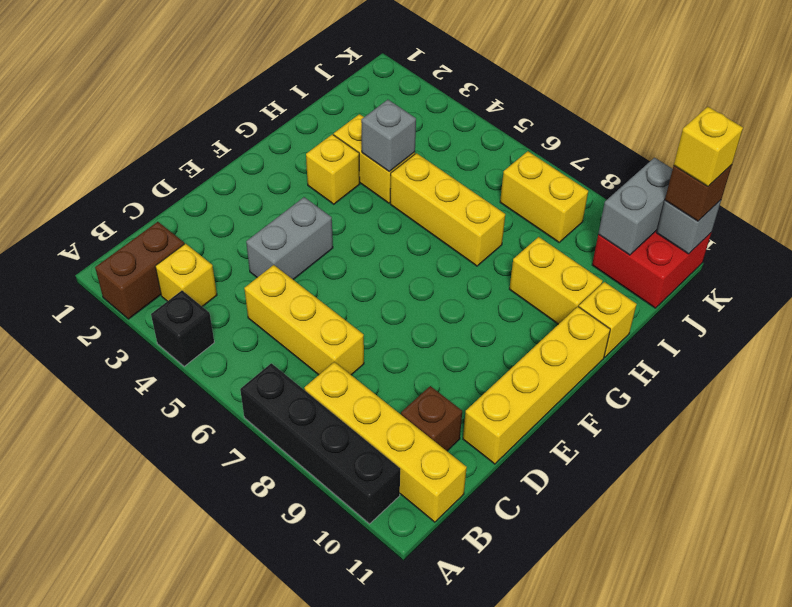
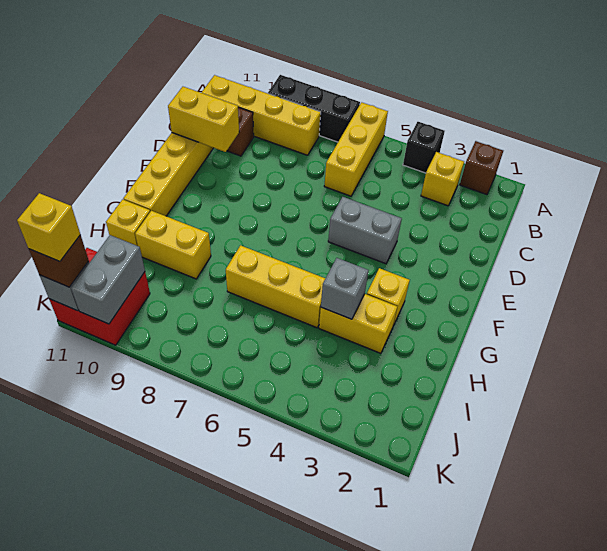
brown 1x2 brick [95,222,184,319] -> brown 1x1 brick [460,141,503,195]
black 1x4 brick [240,363,400,524] -> black 1x3 brick [268,75,360,142]
yellow 1x3 brick [244,265,364,375] -> yellow 1x3 brick turned to [324,102,388,196]
grey 1x2 brick [246,197,333,280] -> grey 1x2 brick turned to [328,197,402,264]
yellow 1x2 brick [500,151,588,242] -> yellow 1x2 brick moved to [168,87,239,152]

